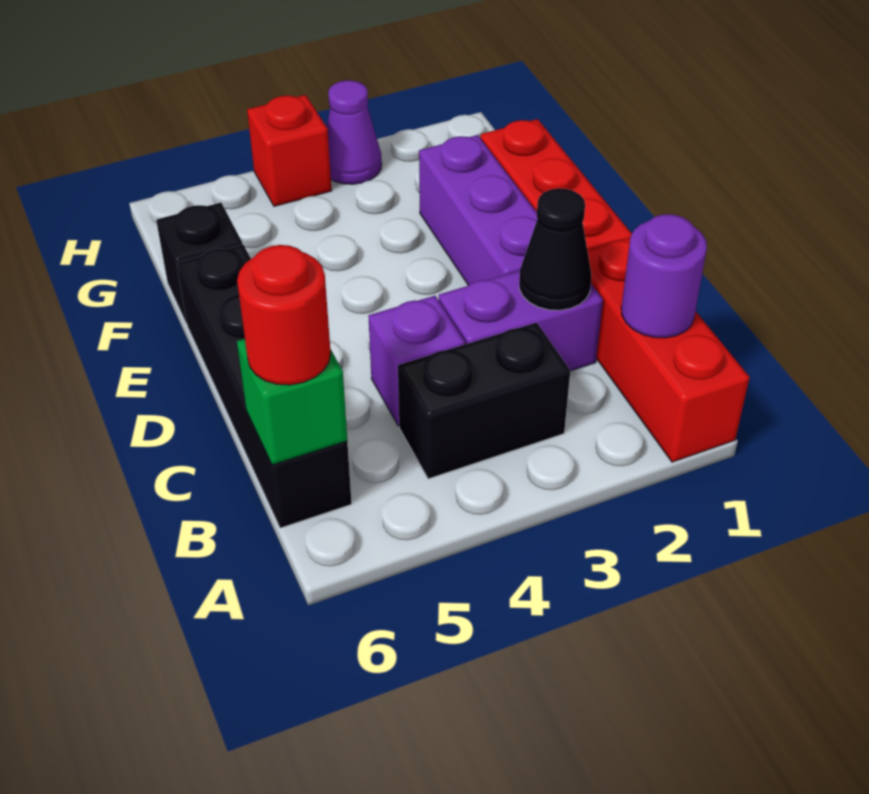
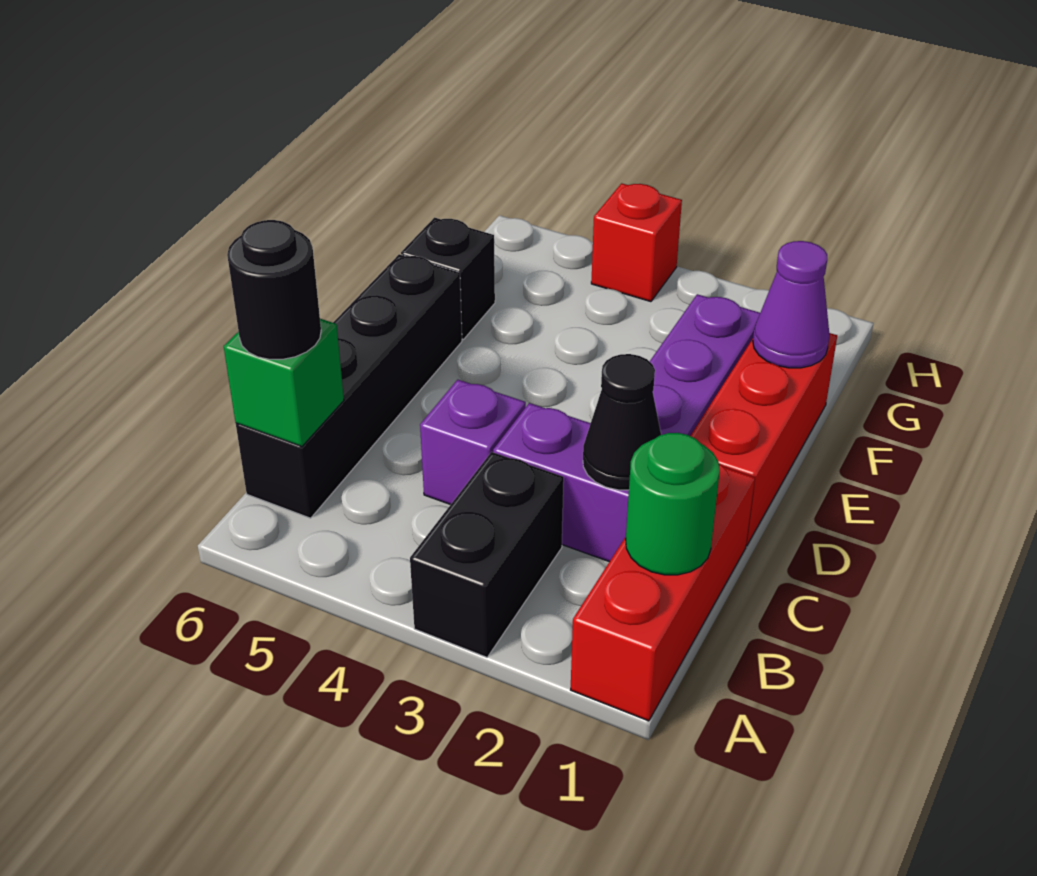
purple 1x1 round brick [621,214,707,338] -> green 1x1 round brick [626,433,720,575]
black 1x2 brick [398,323,570,479] -> black 1x2 brick turned to [410,452,564,657]
red 1x1 round brick [237,245,331,385] -> black 1x1 round brick [227,220,321,359]
purple 1x1 cone [327,80,382,184] -> purple 1x1 cone moved to [753,241,830,368]

